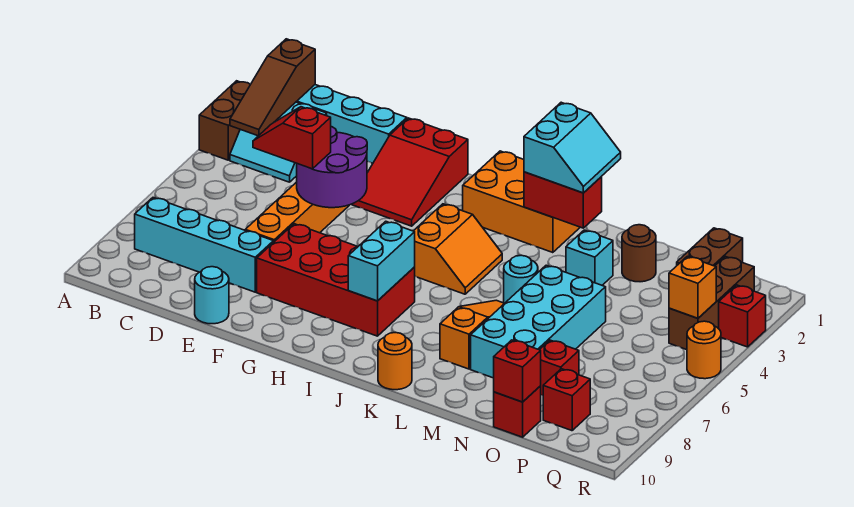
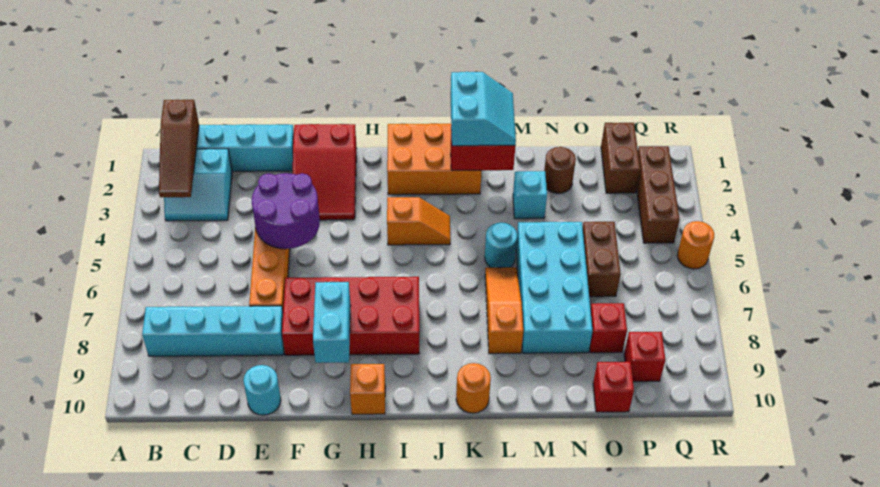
brown 1x2 brick [199,81,250,160] -> brown 1x2 brick moved to [583,222,621,297]
red 1x2 slope [253,107,331,169] -> none
orange 2x2 slope [414,204,502,294] -> orange 1x2 slope [387,197,451,245]
cyan 1x2 brick [348,221,415,301] -> cyan 1x2 brick moved to [313,282,351,363]
red 1x1 brick [494,340,541,402] -> none
orange 1x1 brick [669,256,716,318] -> orange 1x1 brick moved to [350,364,385,414]
red 1x1 brick [719,285,766,347] -> none

